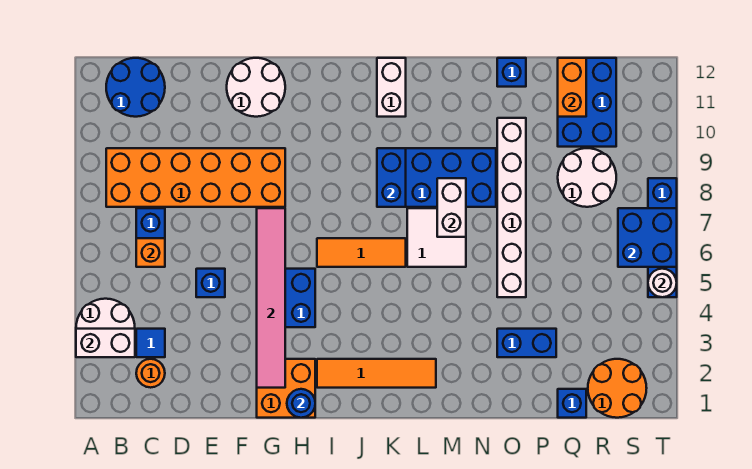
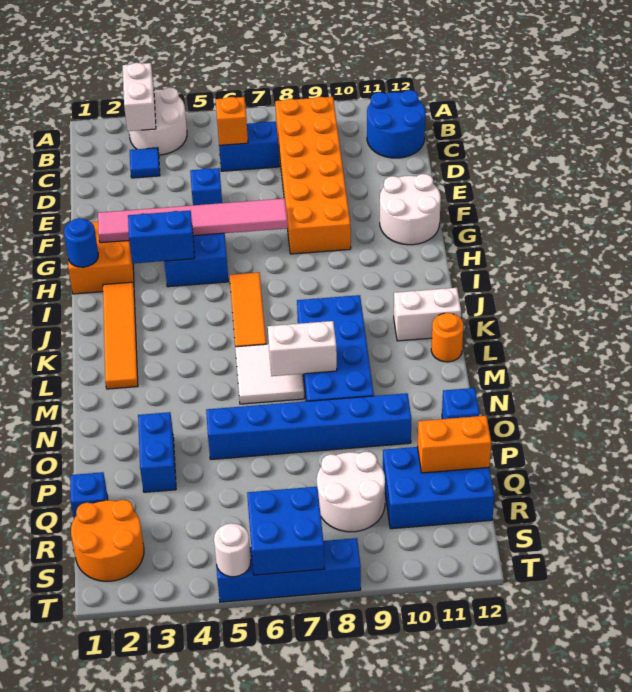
orange 1x1 round brick [136,359,165,388] -> orange 1x1 round brick moved to [431,313,463,362]
blue 1x2 brick [377,148,406,207] -> blue 1x2 brick moved to [128,211,195,263]
white 1x6 brick [497,118,526,297] -> blue 1x6 brick [206,393,411,459]

